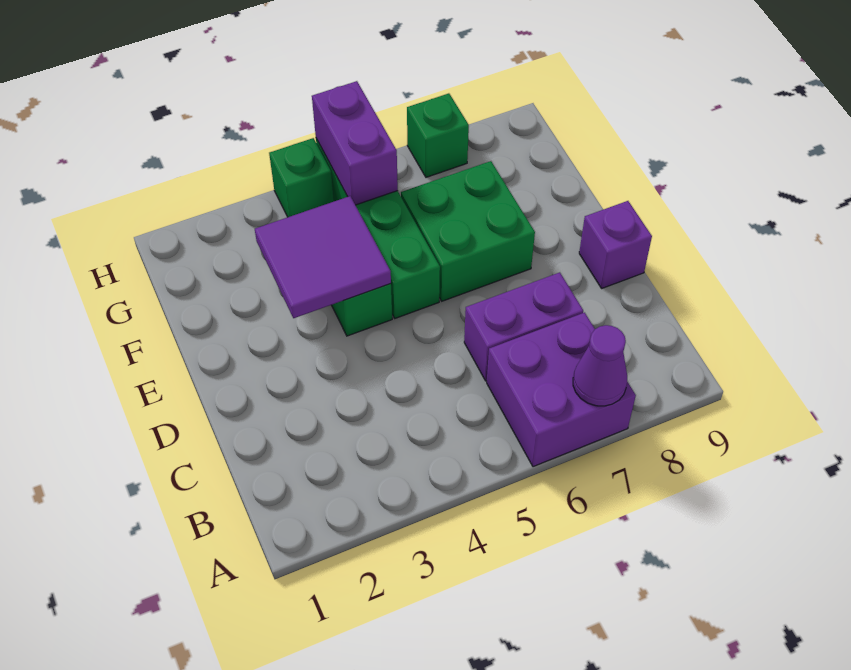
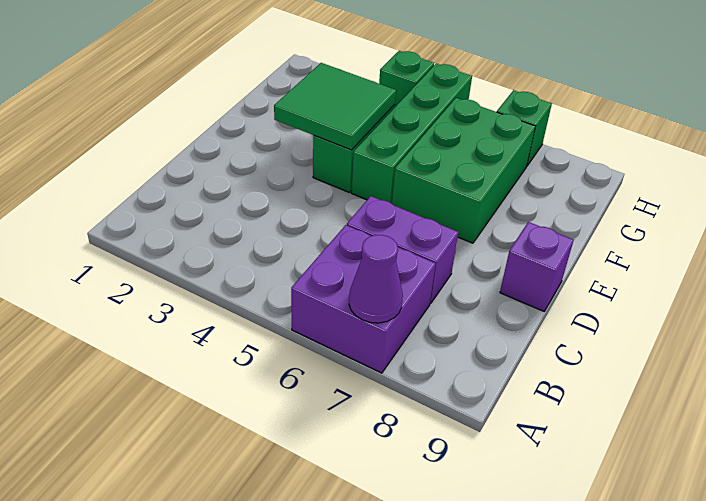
purple 2x2 tile [255,196,391,318] -> green 2x2 tile [274,63,396,150]
green 2x2 brick [401,161,535,301] -> green 2x3 brick [392,98,535,243]
purple 1x2 brick [312,81,398,205] -> none

